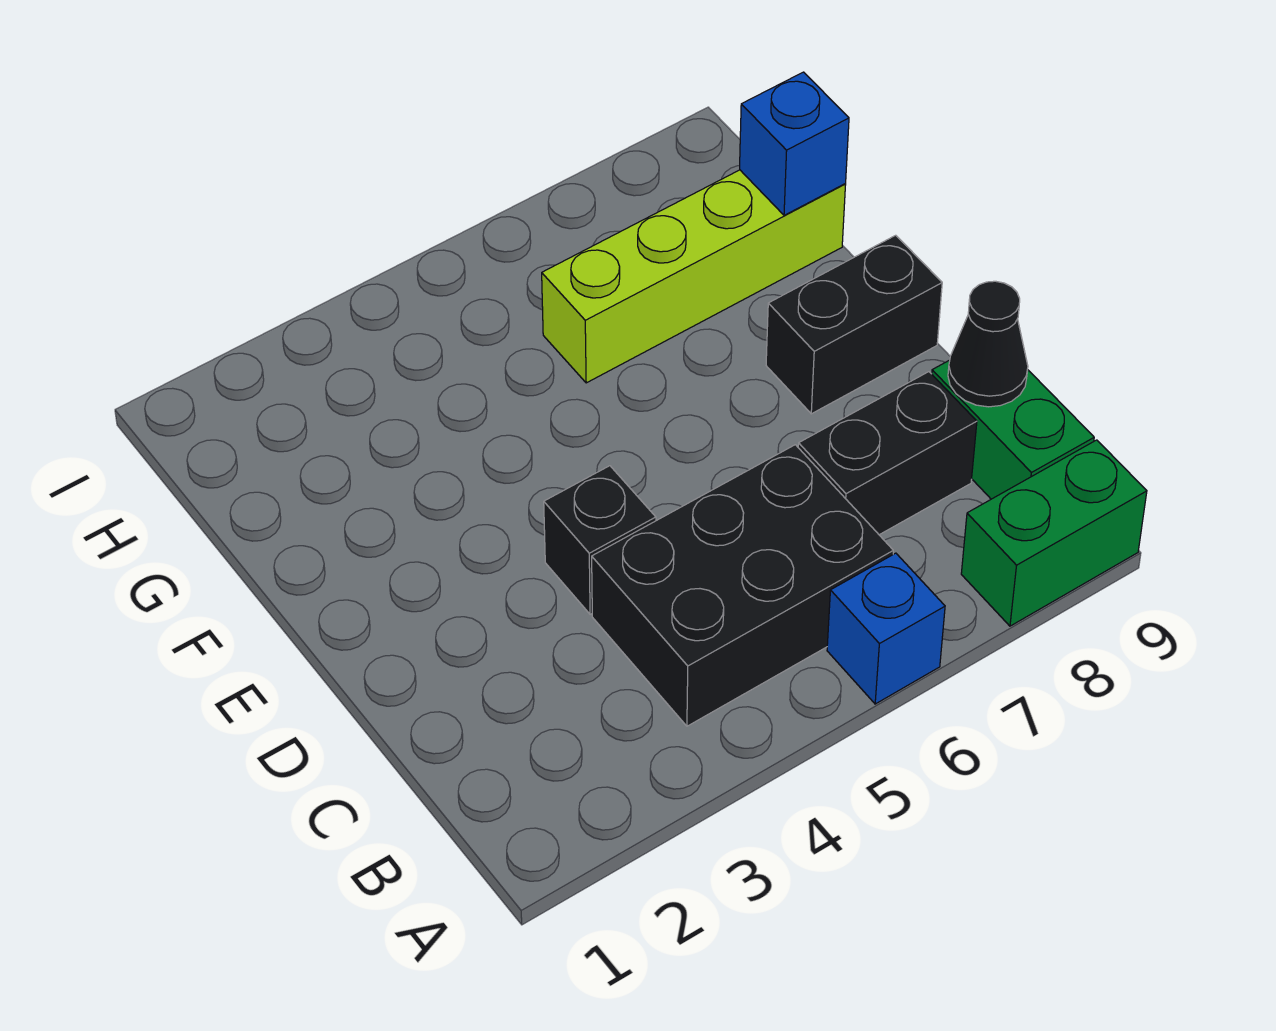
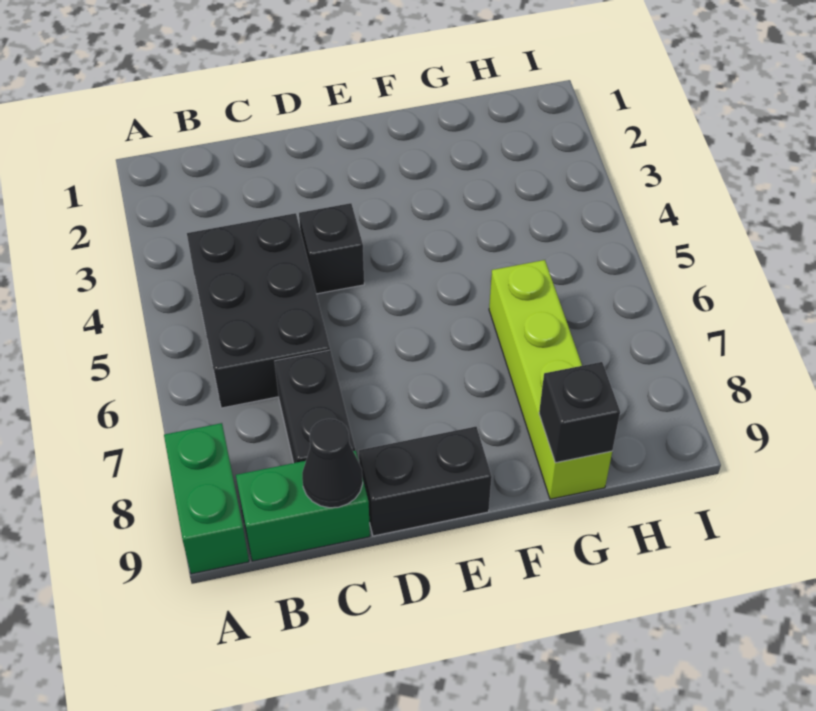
blue 1x1 brick [827,553,945,704] -> none
black 1x2 brick [766,235,942,414] -> black 1x2 brick turned to [359,427,492,536]
blue 1x1 brick [740,72,849,215] -> black 1x1 brick [539,362,620,463]

